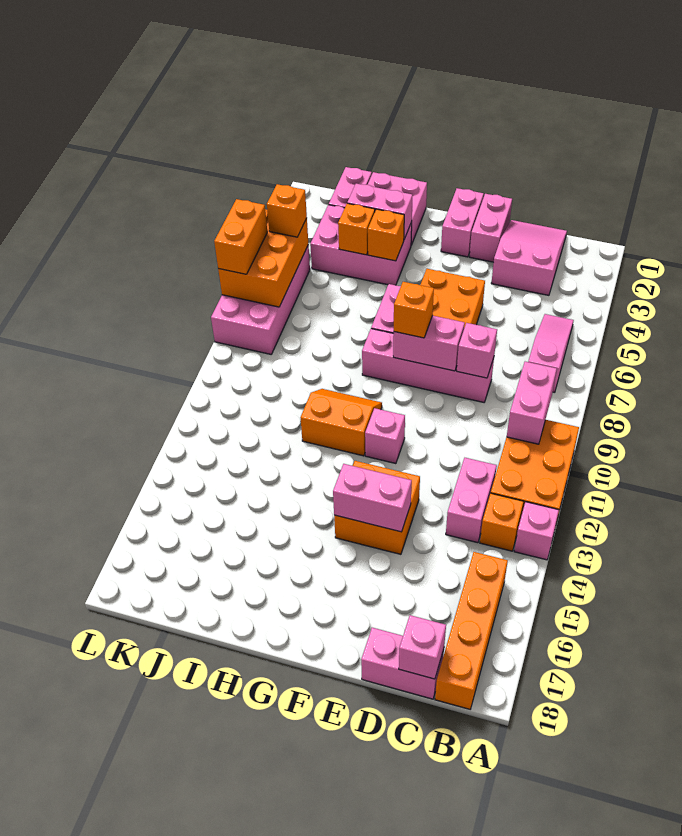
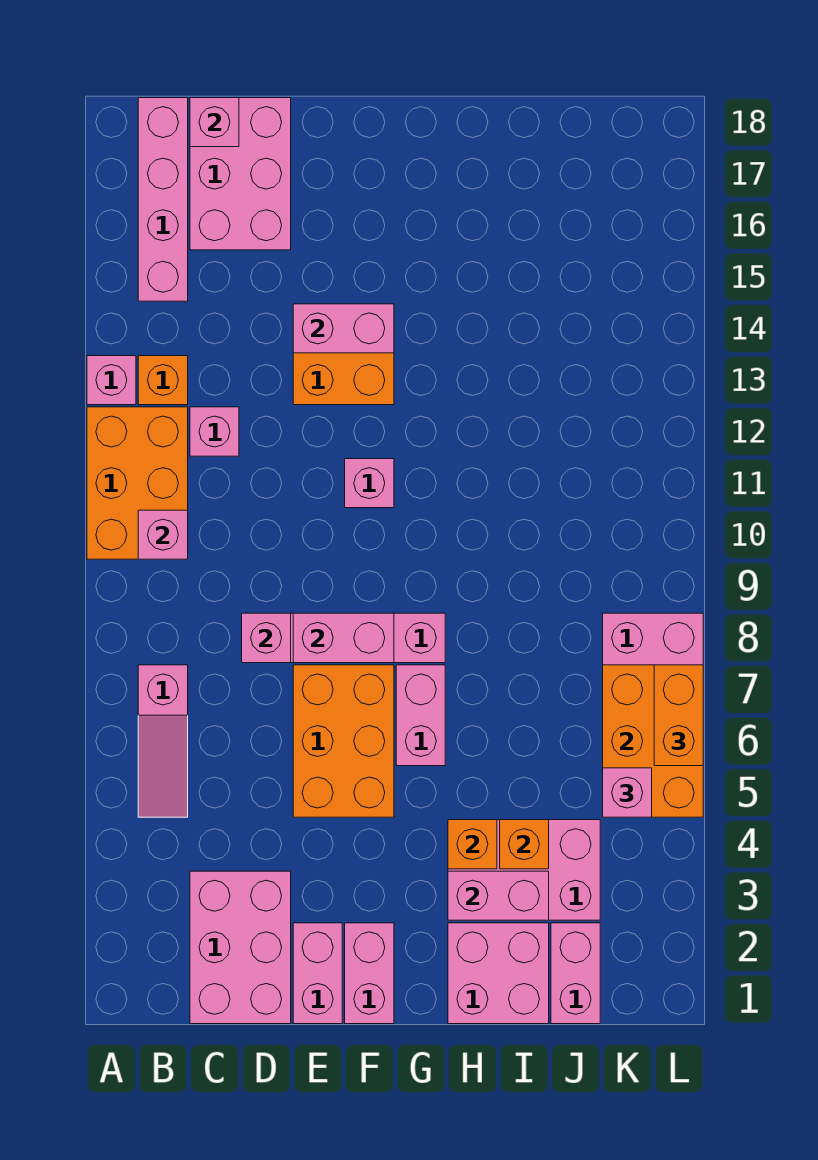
pink 1x2 brick [507,362,557,444] -> pink 1x1 brick [138,510,188,559]
orange 1x4 brick [435,552,508,709] -> pink 1x4 brick [138,98,188,301]
pink 2x3 slope [491,220,567,295] -> pink 2x3 brick [190,871,291,1024]
pink 1x2 brick [446,458,497,543] -> pink 1x1 brick [190,407,239,456]
pink 1x2 brick [361,628,444,699] -> pink 2x3 brick [190,98,291,250]
orange 1x1 brick [394,282,434,338] -> none
orange 2x2 slope [301,389,382,456] -> none
orange 1x1 brick [267,184,307,237] -> pink 1x1 brick [603,768,652,817]

